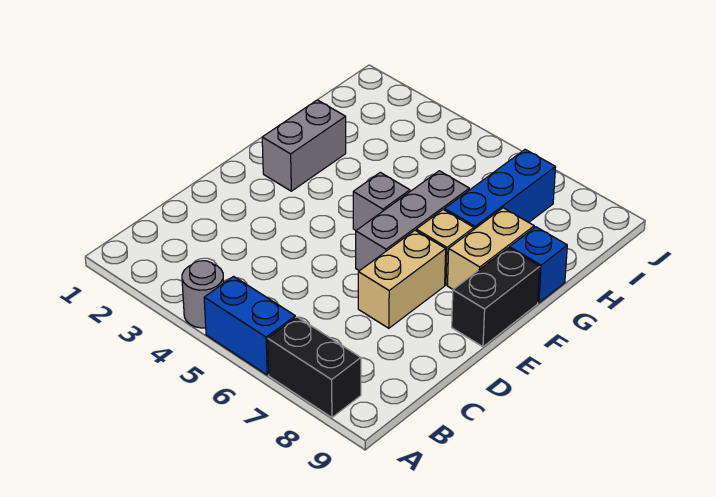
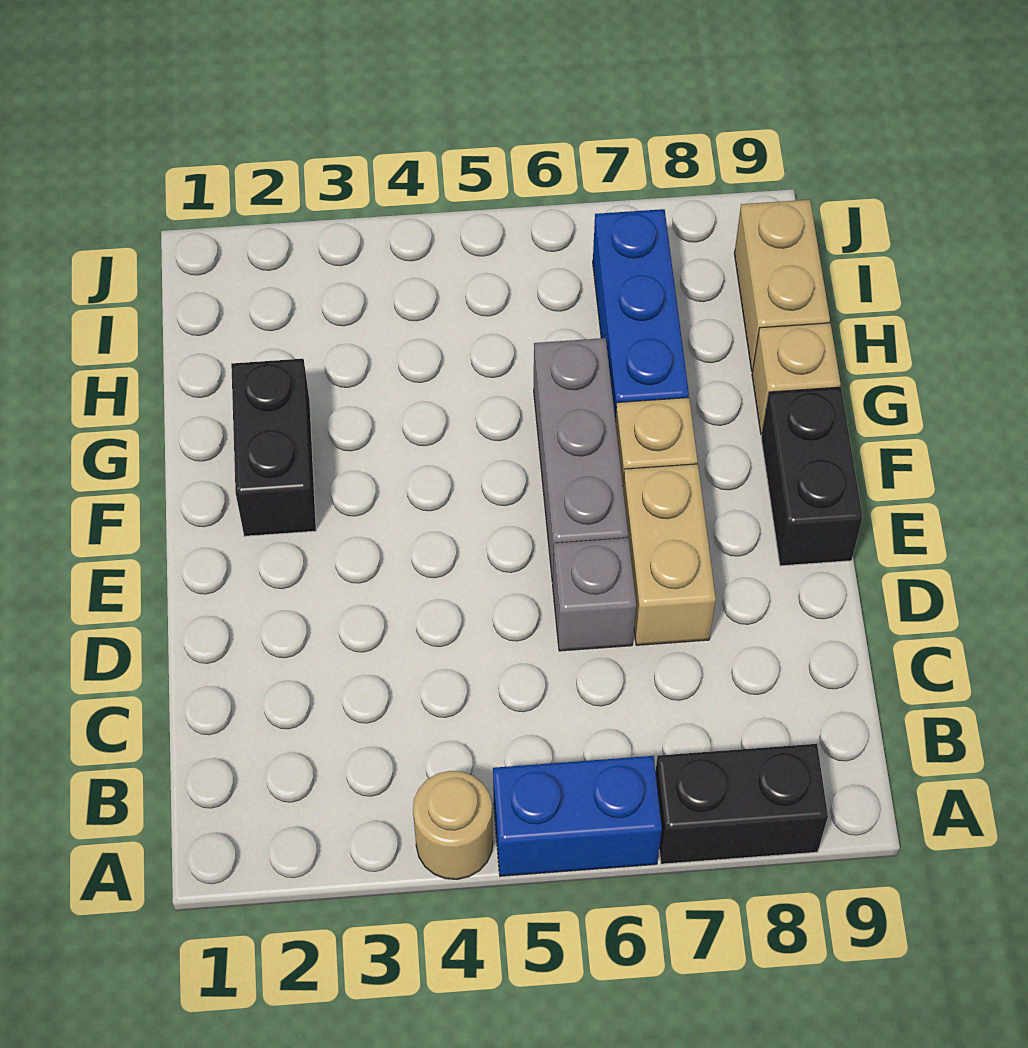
grey 1x1 round brick [182,261,224,328] -> tan 1x1 round brick [413,771,493,879]
grey 1x2 brick [262,100,346,191] -> black 1x2 brick [231,359,316,536]
grey 1x1 brick [353,172,410,230] -> grey 1x1 brick moved to [553,538,636,651]
tan 1x2 brick [448,208,534,289] -> tan 1x2 brick moved to [734,200,830,372]
blue 1x1 brick [509,227,567,303] -> tan 1x1 brick [752,323,841,435]

